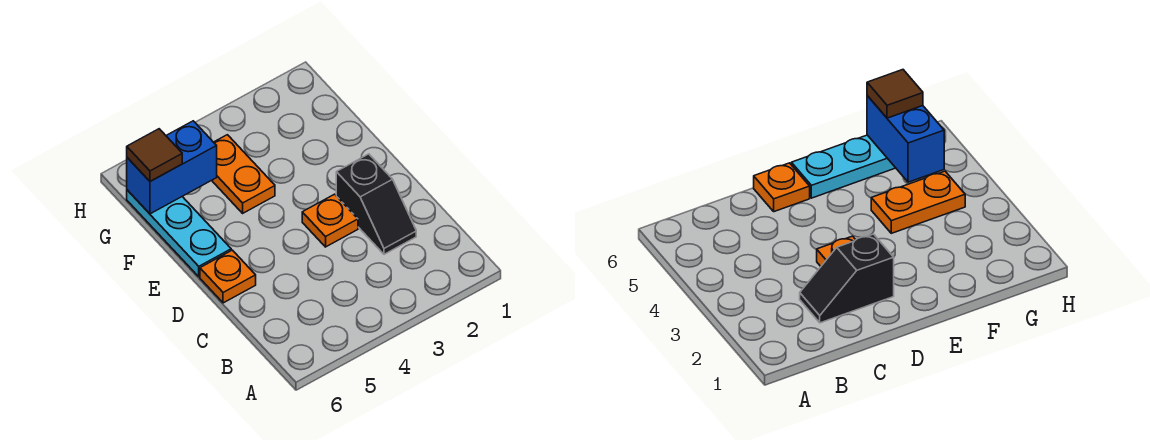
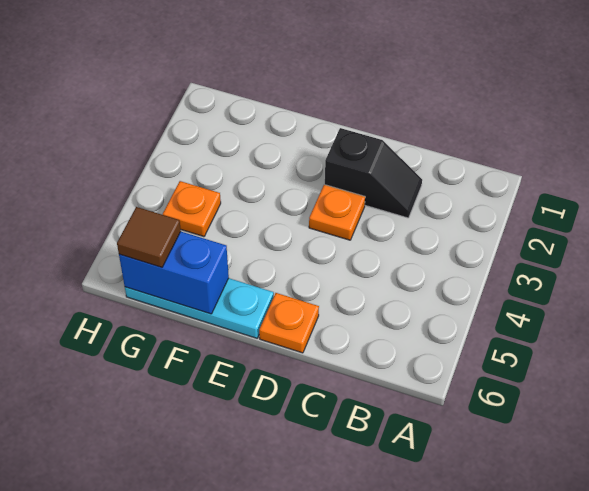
orange 1x2 plate [212,135,275,213] -> orange 1x1 plate [163,181,221,237]
blue 1x2 brick [127,121,217,214] -> blue 1x2 brick turned to [119,232,229,314]

